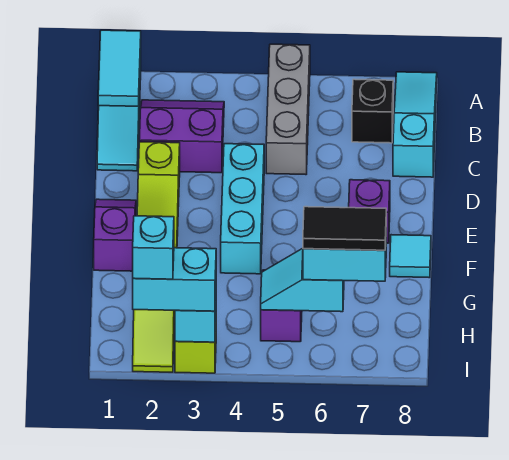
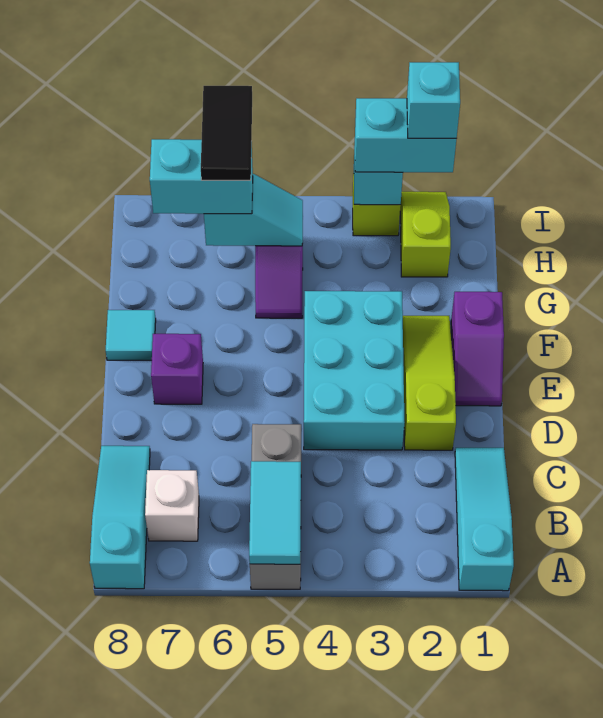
cyan 1x2 tile [98,30,141,106] -> cyan 1x2 tile moved to [249,461,301,564]
cyan 1x3 slope [393,72,437,177] -> cyan 1x3 slope turned to [90,446,150,589]
purple 2x2 slope [139,100,224,173] -> none
black 1x1 brick [352,79,393,143] -> white 1x1 brick [145,470,199,541]
cyan 1x3 brick [221,144,264,274] -> cyan 2x3 brick [304,291,405,450]
black 1x2 tile [303,207,386,250] -> black 1x2 tile turned to [201,86,252,180]

